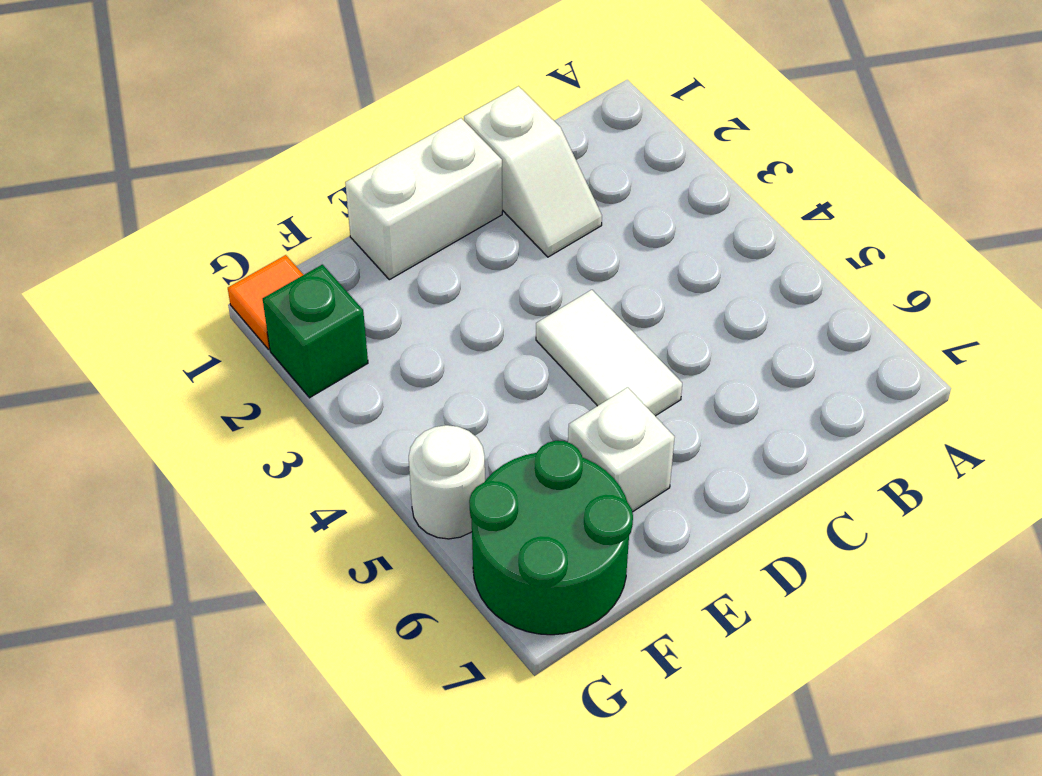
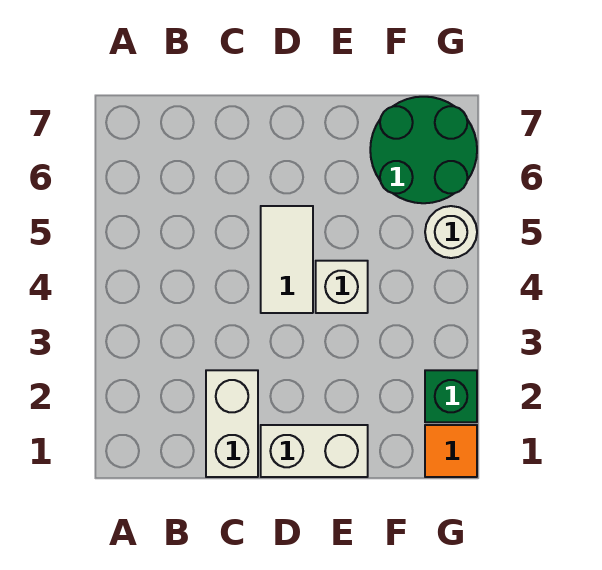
white 1x2 slope [464,86,602,257] -> white 1x2 brick [206,370,258,477]
white 1x1 brick [568,387,675,512] -> white 1x1 brick moved to [316,261,368,313]

